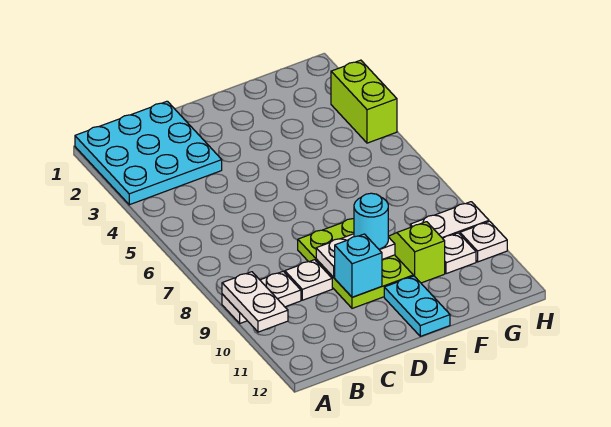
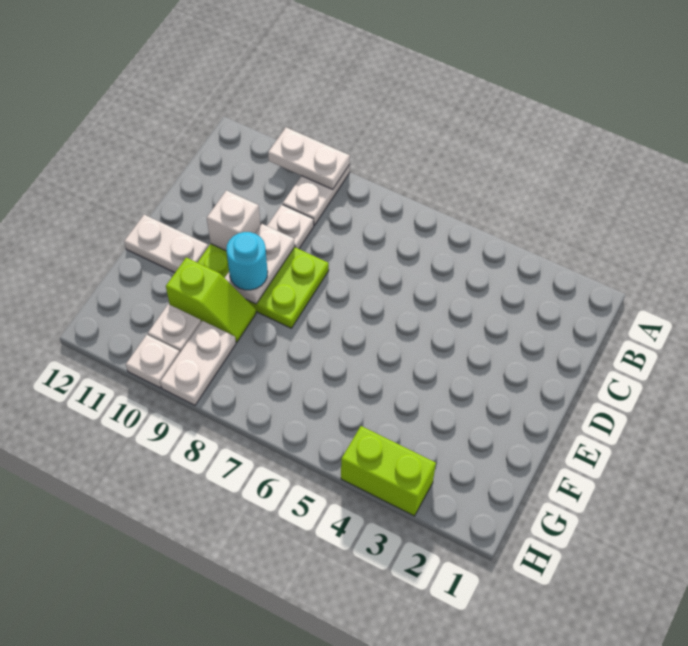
cyan 3x3 plate [75,101,222,205] -> none
cyan 1x1 brick [335,234,382,297] -> white 1x1 brick [207,190,260,251]
cyan 1x2 plate [384,276,450,336] -> white 1x2 plate [124,215,208,273]

